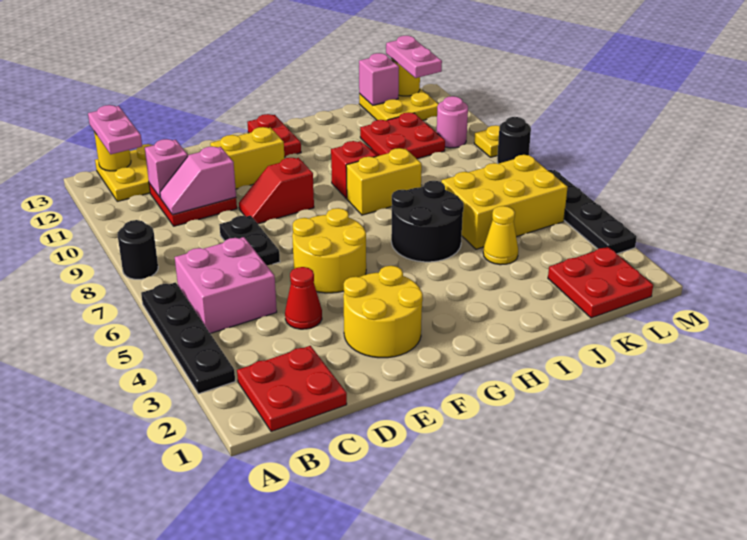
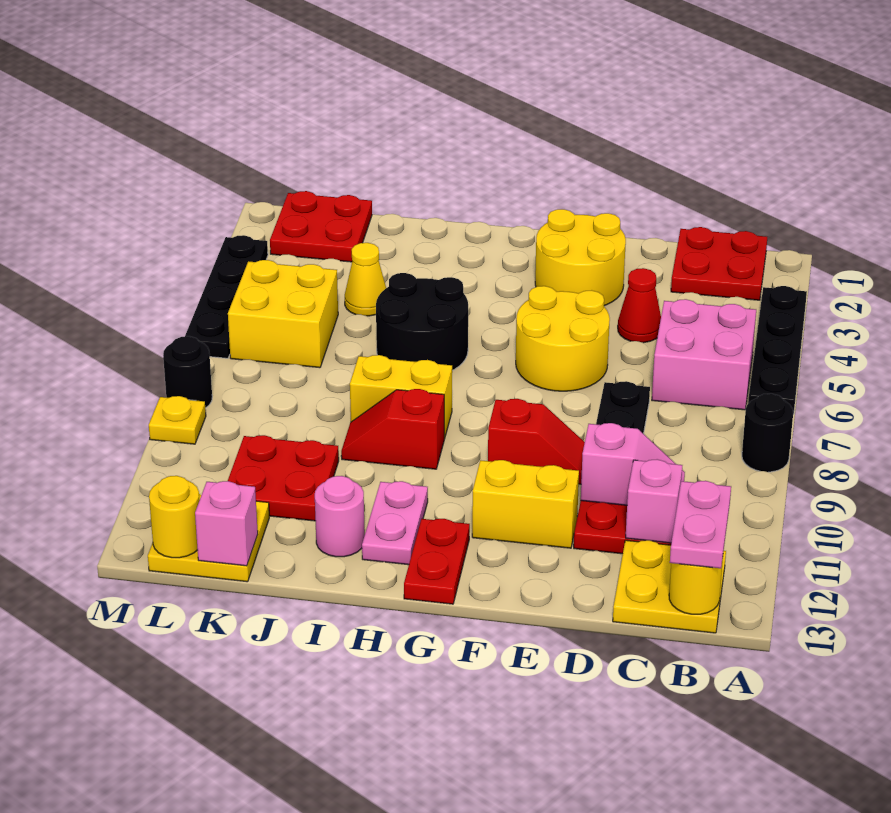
yellow 2x3 brick [441,155,568,249] -> yellow 2x2 brick [228,260,338,368]
pink 1x1 round brick [437,96,468,148] -> pink 1x1 round brick moved to [315,476,365,557]
pink 1x2 plate [386,36,442,78] -> pink 1x2 plate moved to [362,481,428,565]

